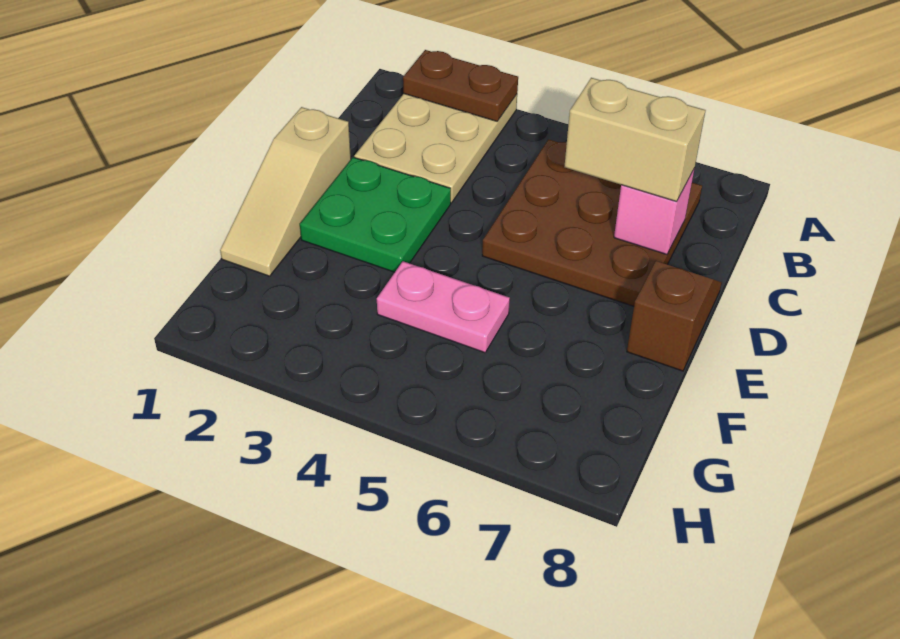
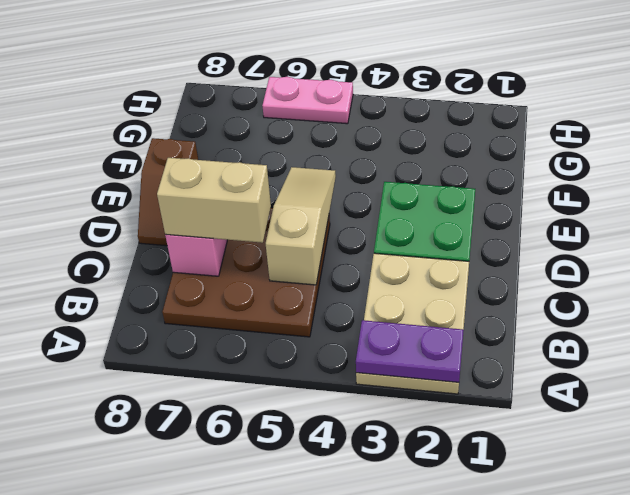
brown 1x2 plate [403,50,518,121] -> purple 1x2 plate [356,320,464,382]
tan 1x3 slope [220,107,351,276] -> tan 1x3 slope moved to [266,167,336,285]
pink 1x2 plate [377,261,510,353] -> pink 1x2 plate moved to [262,77,353,124]

